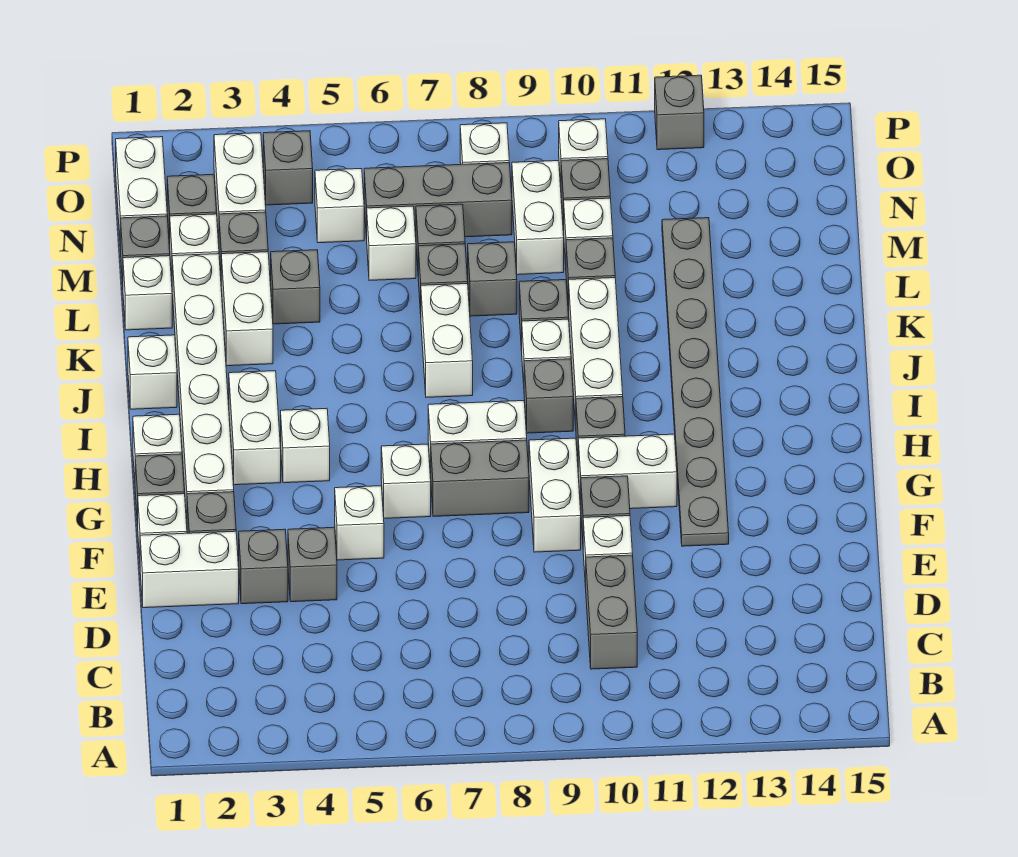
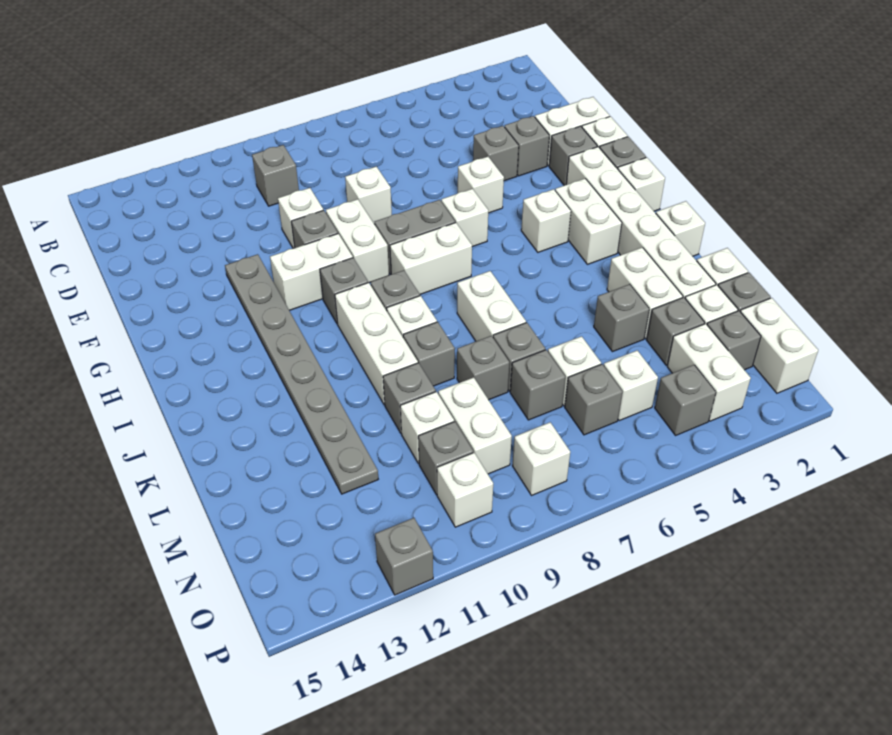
grey 1x2 brick [586,555,637,669] -> grey 1x1 brick [252,145,299,206]
none -> white 1x1 brick [345,167,392,224]
grey 1x3 brick [364,163,512,239] -> grey 1x1 brick [565,364,622,435]

